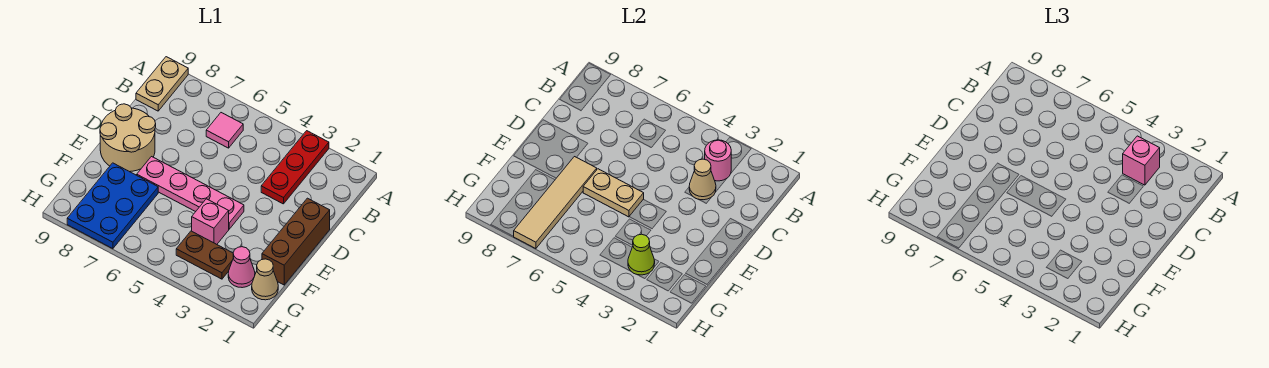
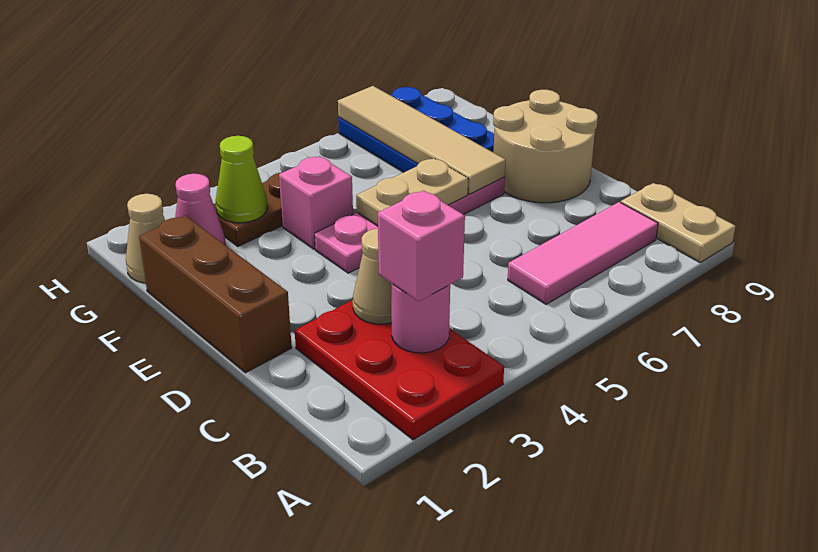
red 1x3 plate [261,131,329,204] -> red 2x3 plate [295,300,504,440]
pink 1x1 tile [206,113,243,148] -> pink 1x3 tile [508,202,658,304]

